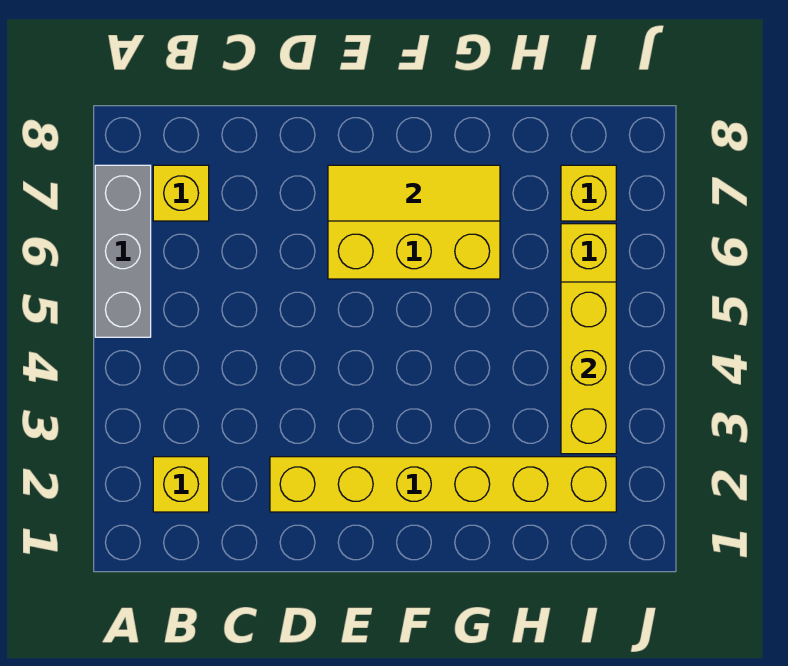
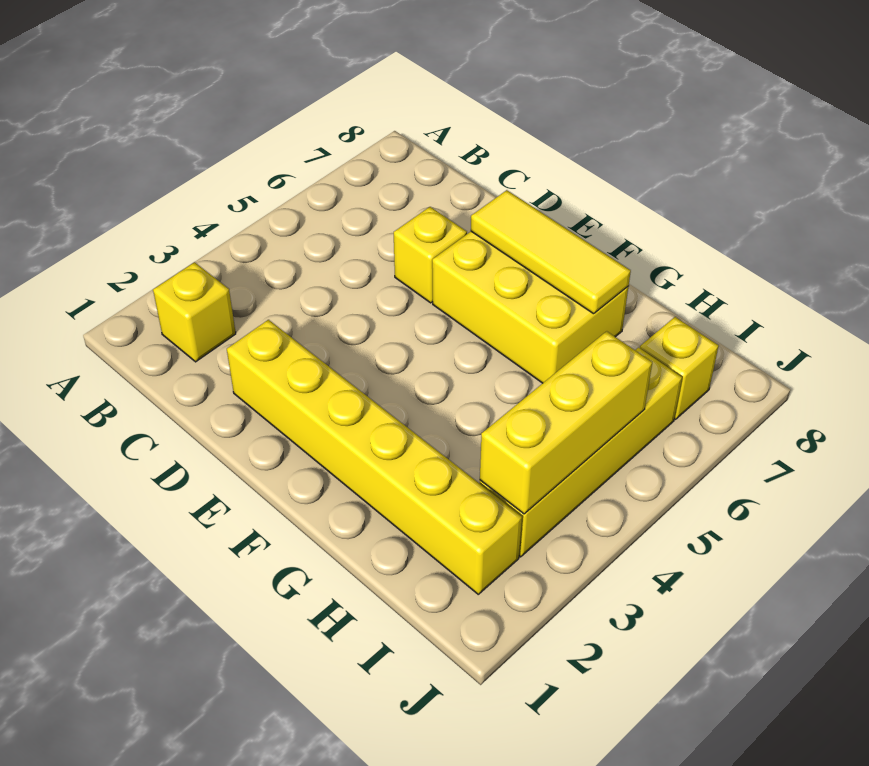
grey 1x3 brick [95,165,151,337] -> none
yellow 1x1 brick [153,165,209,221] -> yellow 1x1 brick moved to [394,207,467,303]

